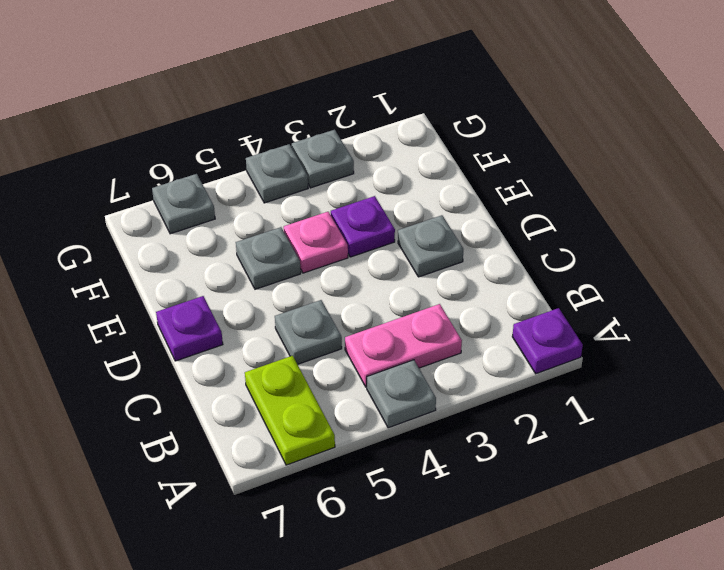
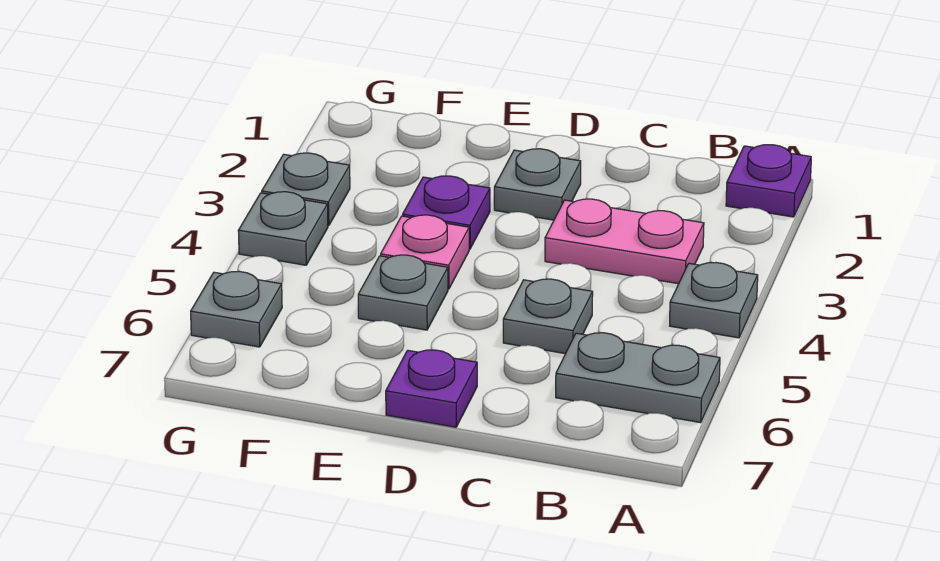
lime 1x2 plate [245,356,335,465] -> grey 1x2 plate [556,333,720,423]
pink 1x2 plate [345,304,462,387] -> pink 1x2 plate turned to [545,199,704,284]

